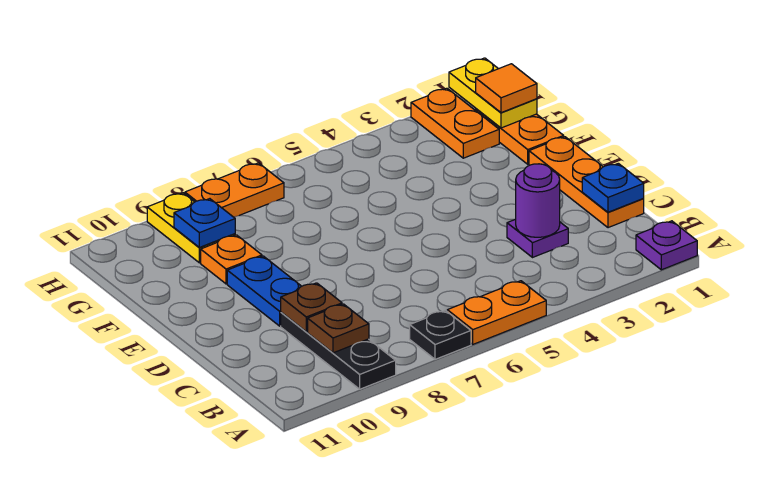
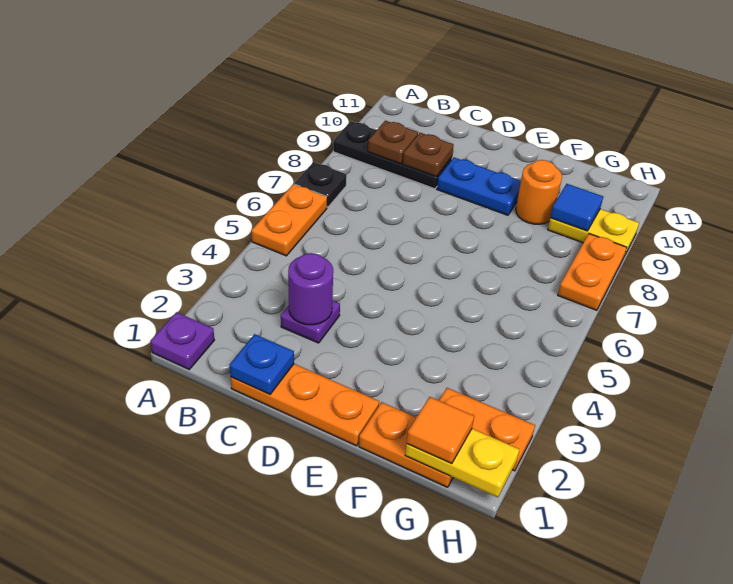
orange 1x1 plate [201,235,262,284] -> orange 1x1 round brick [516,160,562,224]
blue 1x1 plate [174,199,235,247] -> blue 1x1 tile [550,184,603,231]

